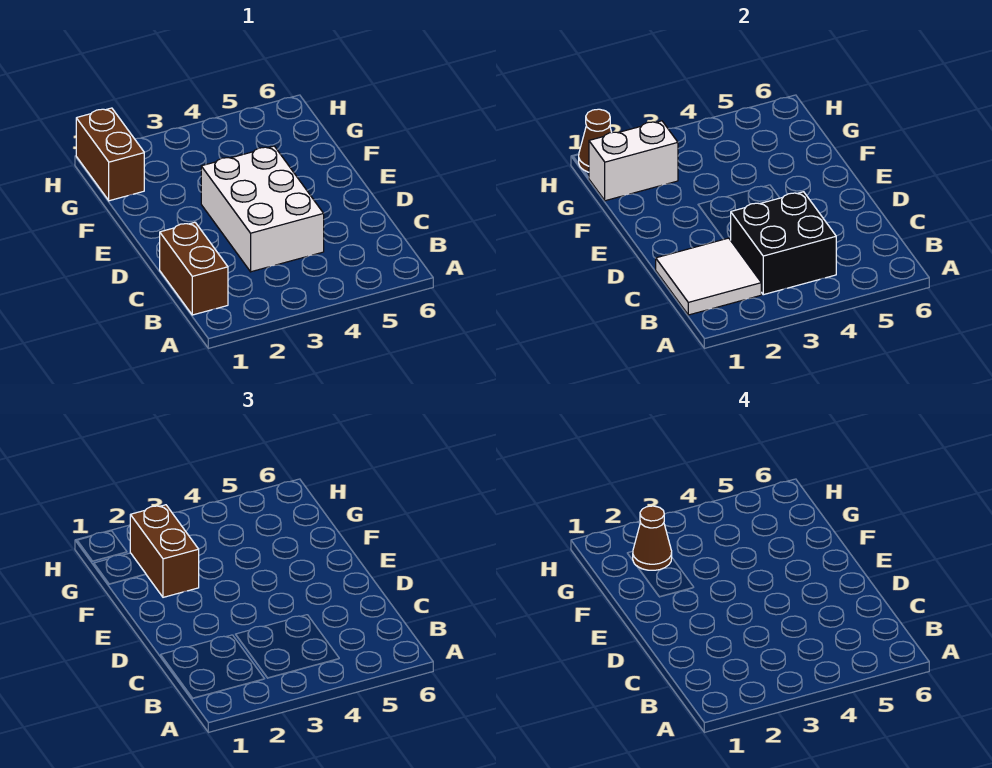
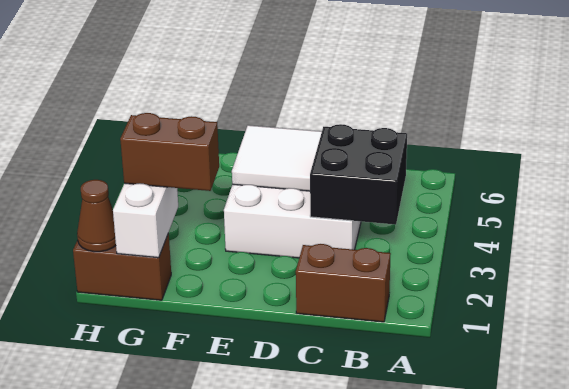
white 2x2 tile [656,238,761,315] -> white 2x2 tile moved to [232,125,322,191]
brown 1x1 cone [633,506,672,570] -> none

